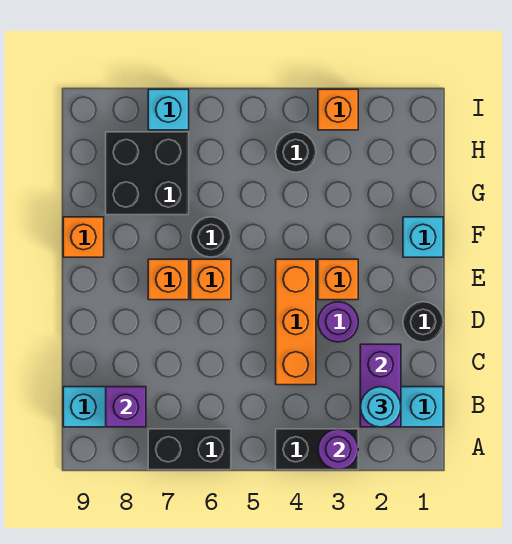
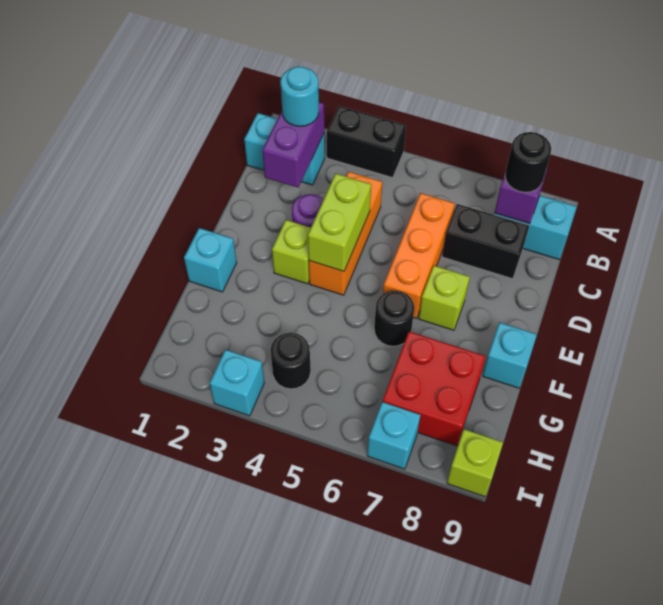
purple 1x1 round brick [318,429,358,470] -> none
black 1x2 brick [148,429,231,470] -> black 1x2 brick moved to [442,204,529,279]
black 1x1 round brick [403,302,443,342] -> black 1x1 round brick moved to [505,132,551,192]
none -> lime 1x2 brick [308,174,371,271]
orange 1x1 brick [318,259,358,300] -> lime 1x1 brick [272,220,311,284]
orange 1x1 brick [191,259,231,300] -> orange 1x3 brick [383,193,455,318]
orange 1x1 brick [148,259,189,300] -> lime 1x1 brick [419,266,470,330]
orange 1x1 brick [63,217,104,257] -> cyan 1x1 brick [483,322,537,388]
black 2x2 brick [106,132,189,215] -> red 2x2 brick [383,332,486,446]
orange 1x1 brick [318,89,358,130] -> cyan 1x1 brick [210,350,264,416]
none -> lime 1x1 brick [447,429,503,497]

